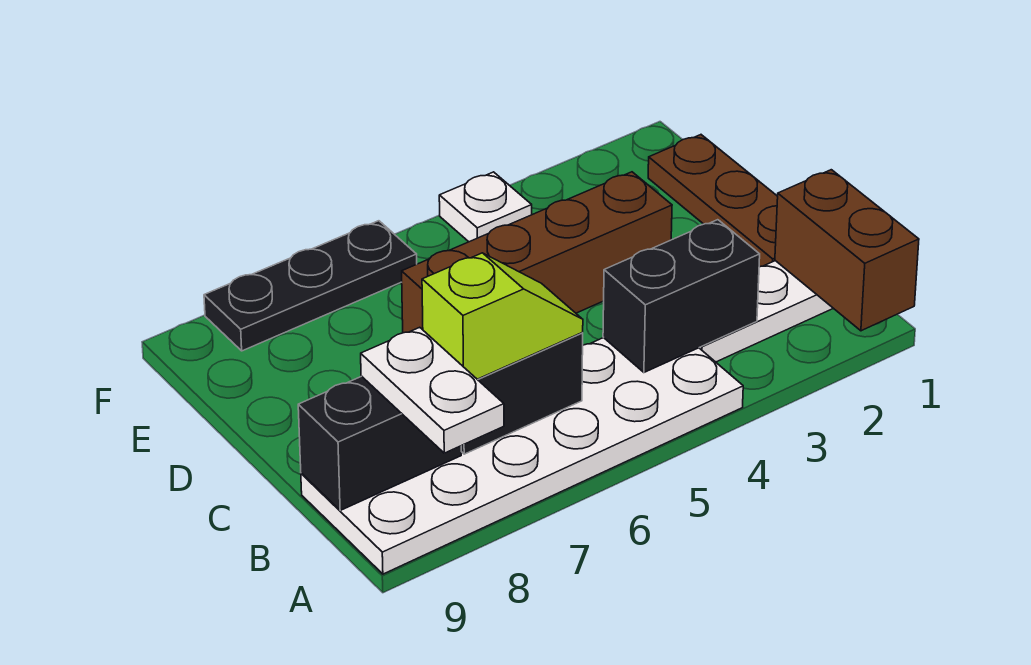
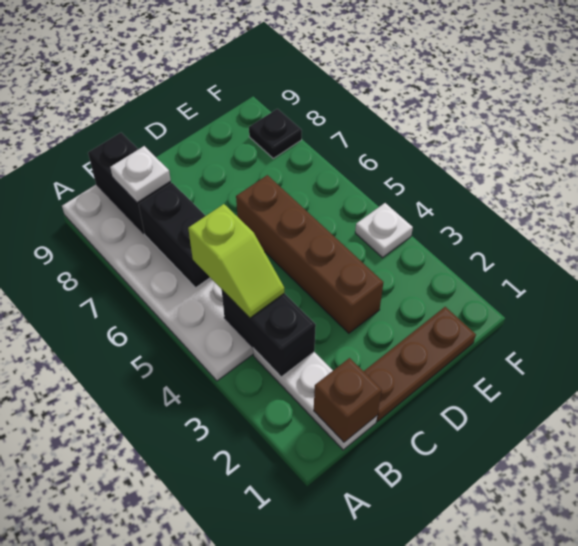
brown 1x2 brick [775,170,919,331] -> brown 1x1 brick [314,358,382,442]
white 1x2 plate [361,327,504,453] -> white 1x1 plate [110,146,171,203]
lime 1x2 slope [422,253,583,379] -> lime 1x2 slope moved to [188,204,284,318]
black 1x3 plate [204,221,417,351] -> black 1x1 plate [249,109,302,158]

